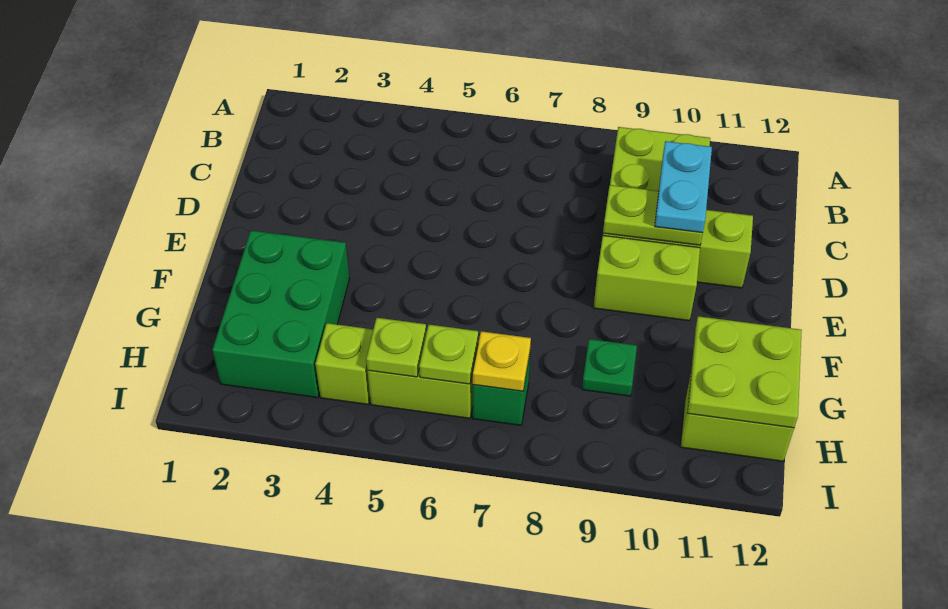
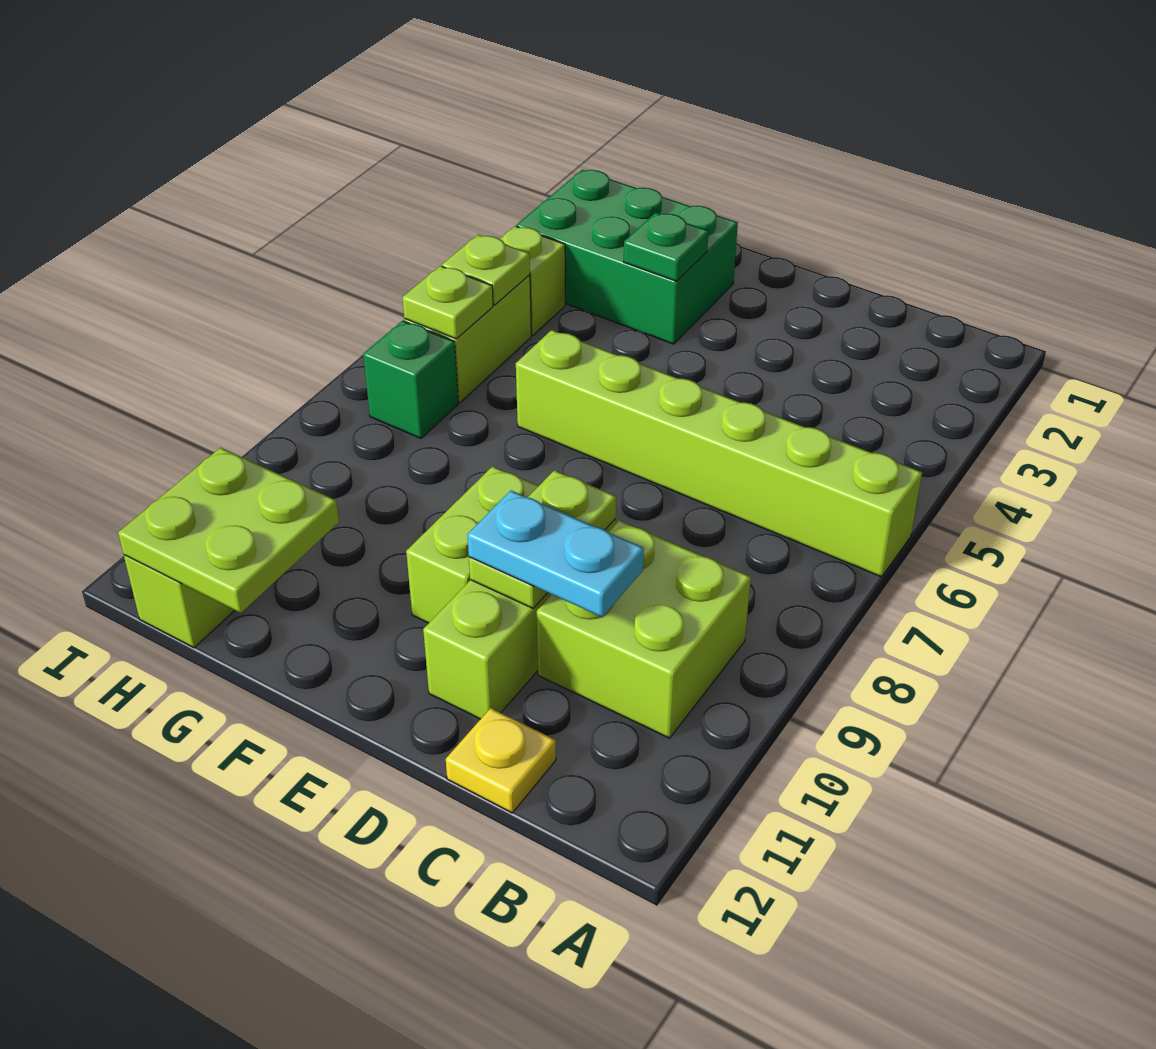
none -> lime 1x6 brick [516,330,922,577]
green 1x1 plate [582,339,637,396] -> green 1x1 plate moved to [624,213,708,281]
yellow 1x1 plate [472,331,531,391] -> yellow 1x1 plate moved to [446,708,556,813]

